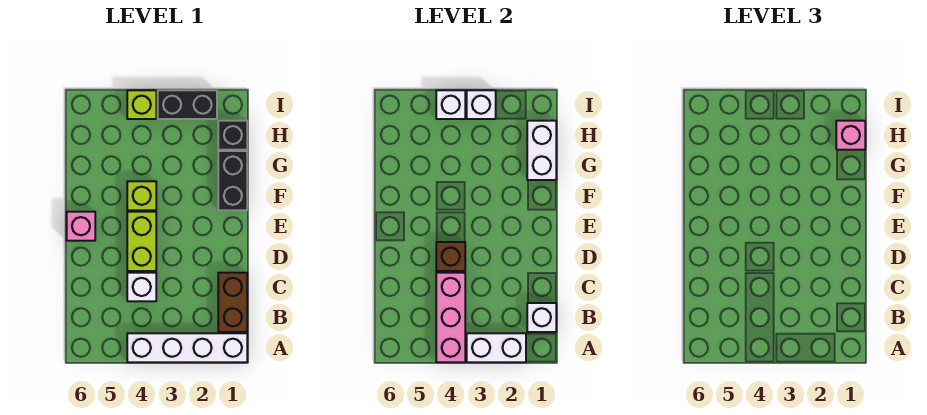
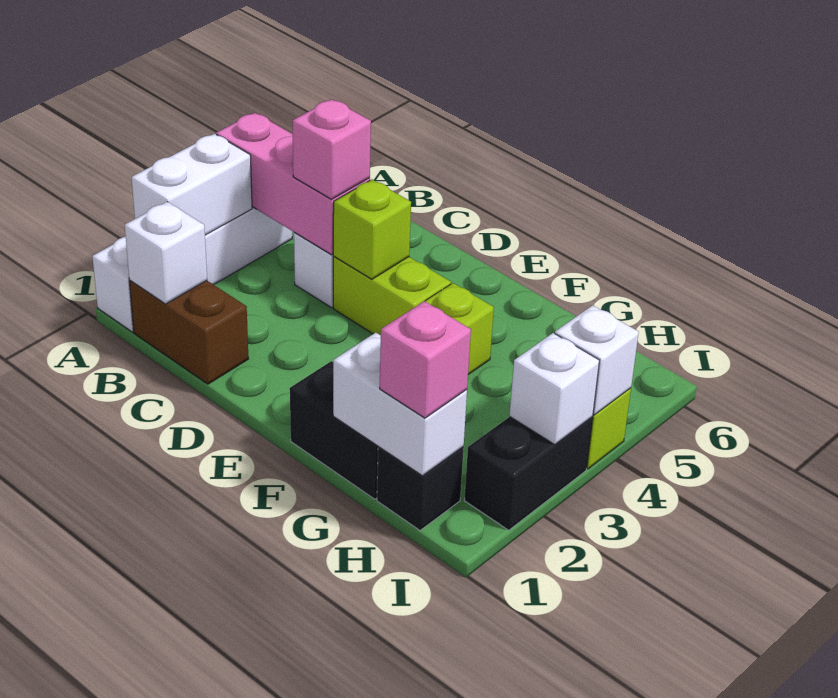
brown 1x1 brick [436,242,465,271] -> lime 1x1 brick [333,179,411,279]
pink 1x1 brick [67,212,95,241] -> pink 1x1 brick moved to [292,99,371,199]

